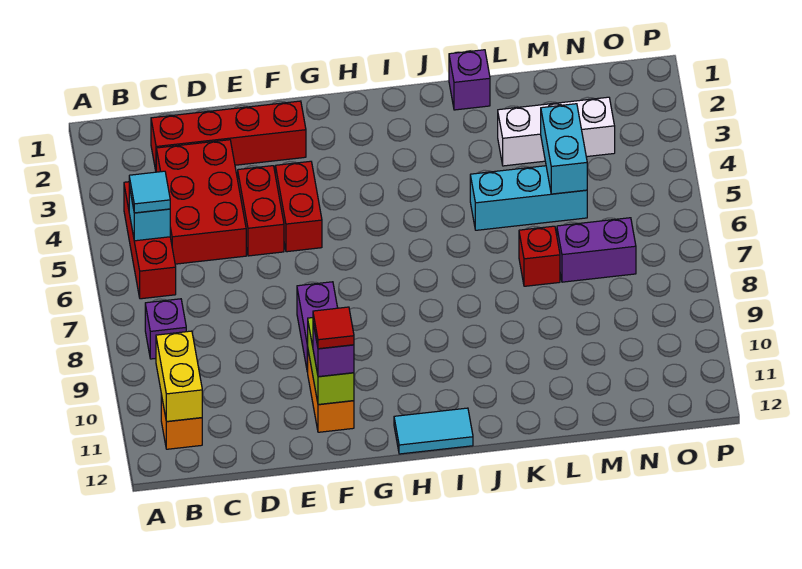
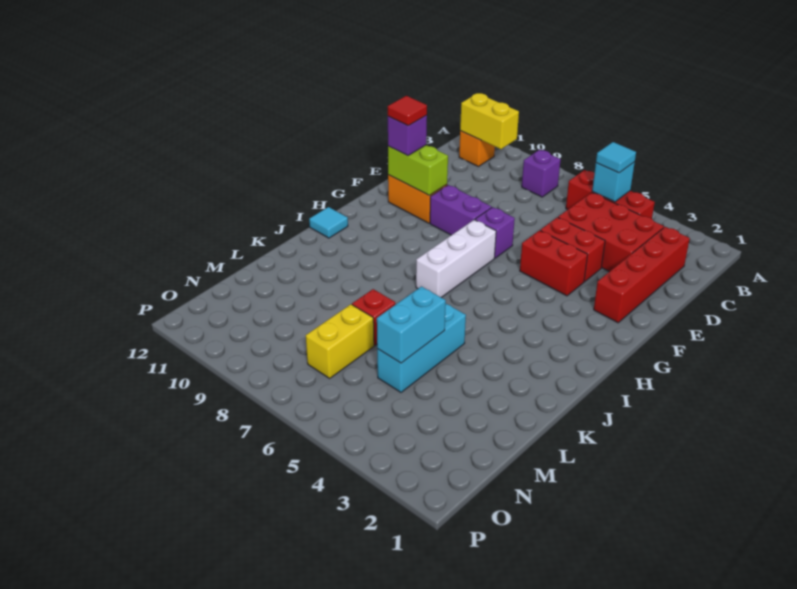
cyan 1x2 tile [394,408,473,454] -> cyan 1x1 tile [309,207,348,238]
purple 1x1 brick [449,50,490,110] -> purple 1x1 brick moved to [475,207,515,258]
white 1x3 brick [498,97,615,166] -> white 1x3 brick moved to [416,220,496,298]
cyan 1x2 brick [541,104,587,194] -> cyan 1x2 brick turned to [377,286,446,363]
purple 1x2 brick [557,218,636,282] -> yellow 1x2 brick [306,304,374,378]

